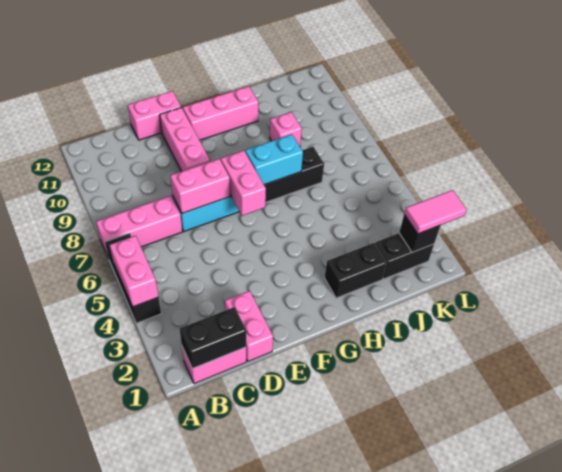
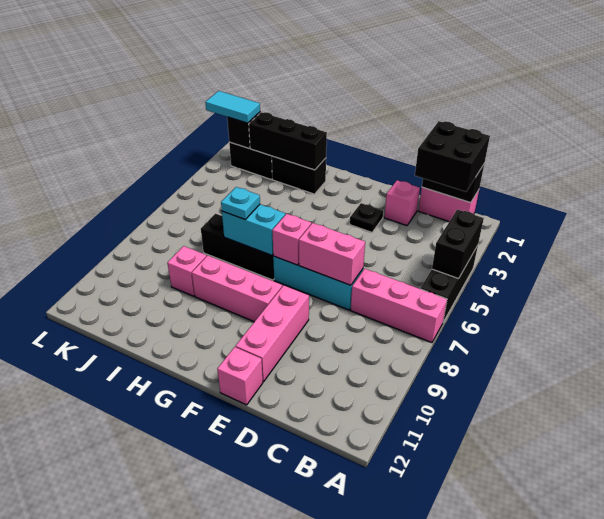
pink 1x2 brick [110,236,158,307] -> black 1x2 brick [432,209,484,279]
none -> black 2x2 brick [415,121,490,192]
pink 1x2 brick [225,291,273,361] -> pink 1x1 brick [384,180,420,226]
pink 1x2 brick [128,91,181,140] -> pink 1x1 brick [217,347,263,405]
none -> black 1x1 plate [350,203,383,232]
pink 1x2 brick [221,151,266,216] -> pink 1x1 brick [272,214,311,265]
pink 1x3 brick [183,86,258,140] -> pink 1x3 brick moved to [192,255,282,322]
none -> black 1x3 brick [249,112,327,170]
none -> cyan 1x1 plate [221,187,260,220]
pink 1x2 tile [404,190,467,234] -> cyan 1x2 tile [205,91,260,123]

